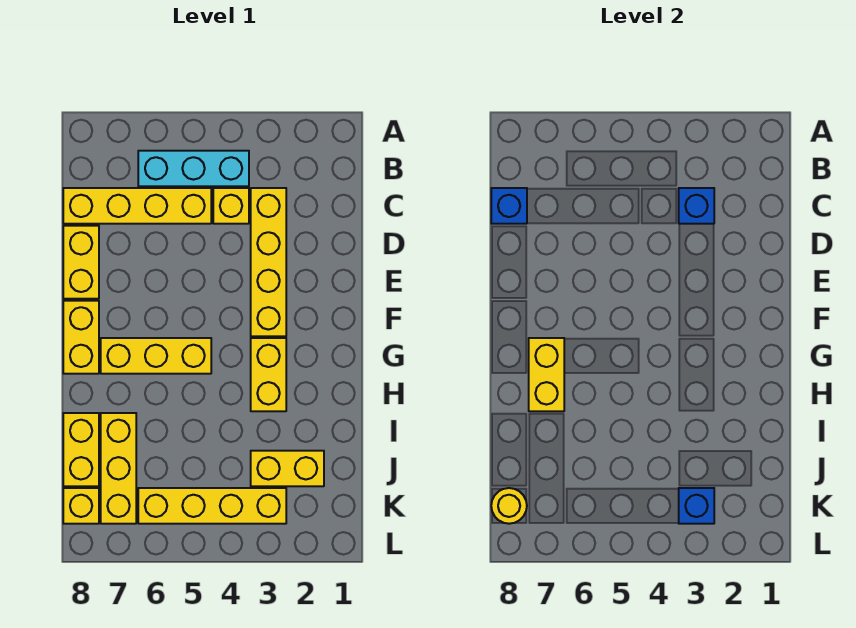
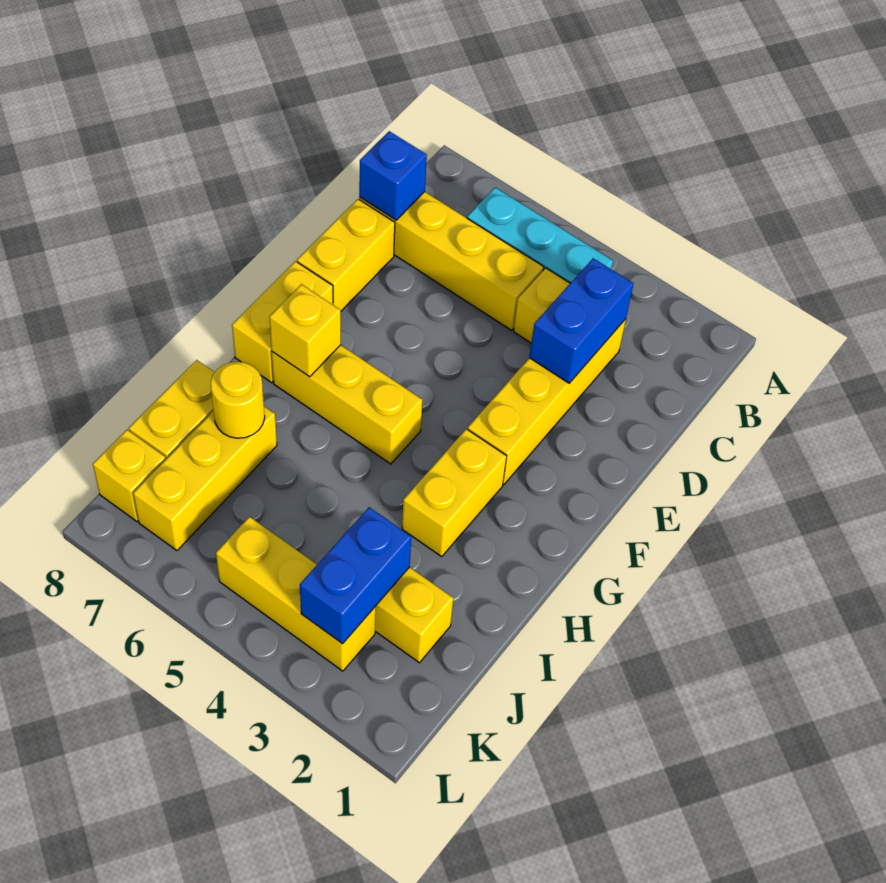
blue 1x1 brick [679,188,714,224] -> blue 1x2 brick [529,258,634,383]
yellow 1x2 brick [529,338,564,411] -> yellow 1x1 brick [270,284,341,377]
yellow 1x4 brick [138,488,286,524] -> yellow 1x3 brick [216,517,376,671]
blue 1x1 brick [679,488,714,524] -> blue 1x2 brick [300,507,411,644]
yellow 1x1 round brick [491,488,527,524] -> yellow 1x1 round brick moved to [211,362,265,438]

